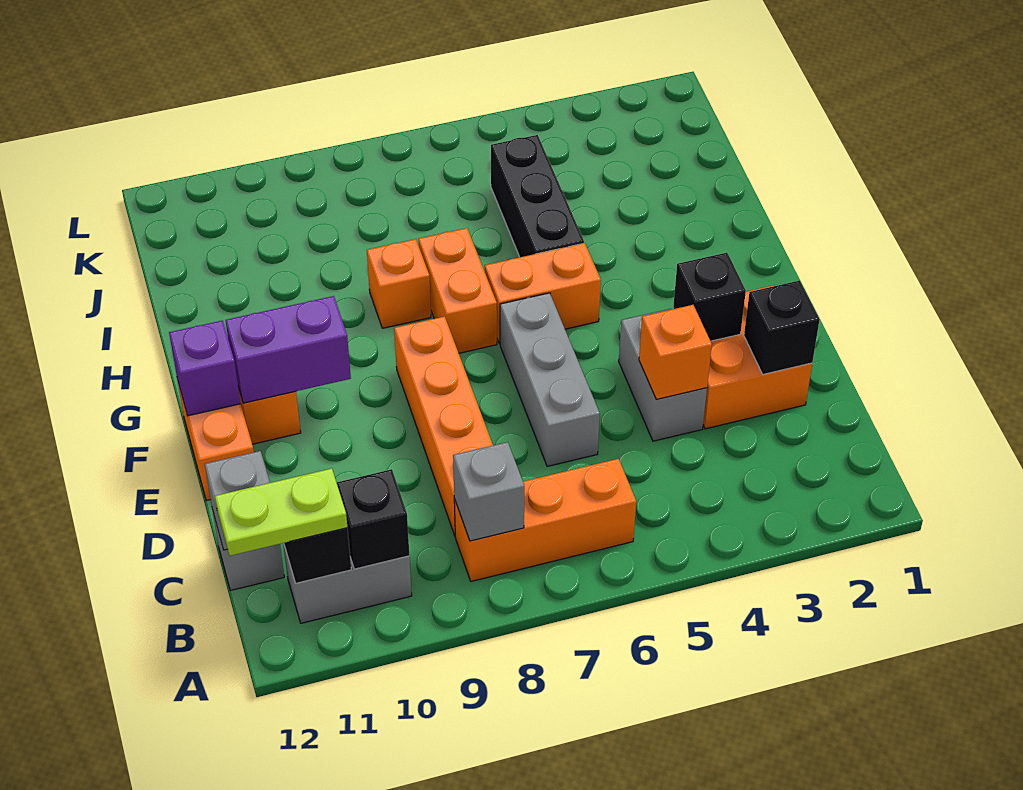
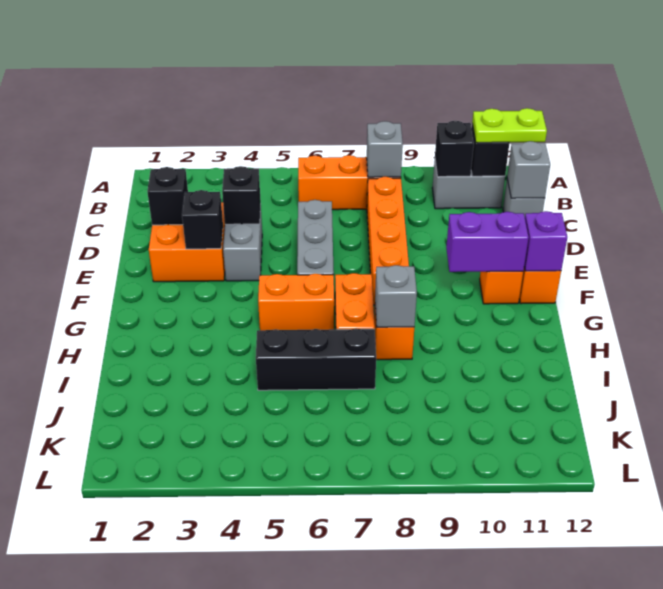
orange 1x1 brick [639,305,712,399] -> black 1x1 brick [222,166,261,224]
black 1x3 brick [491,135,584,257] -> black 1x3 brick turned to [256,328,376,390]
none -> grey 1x1 brick [375,265,417,327]

